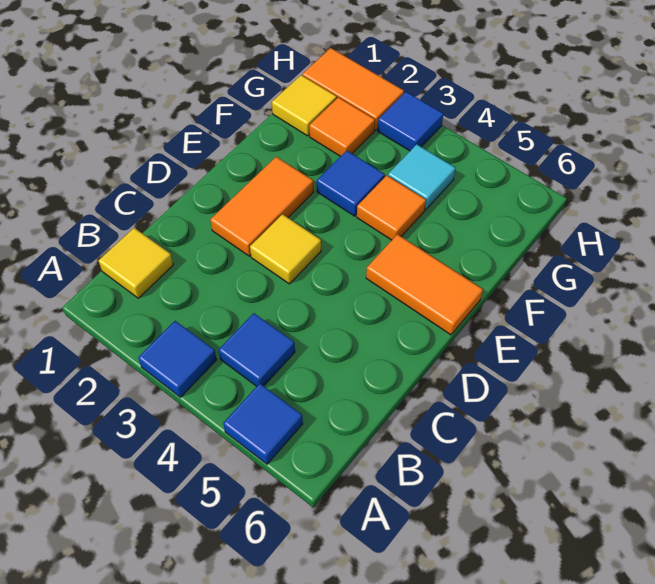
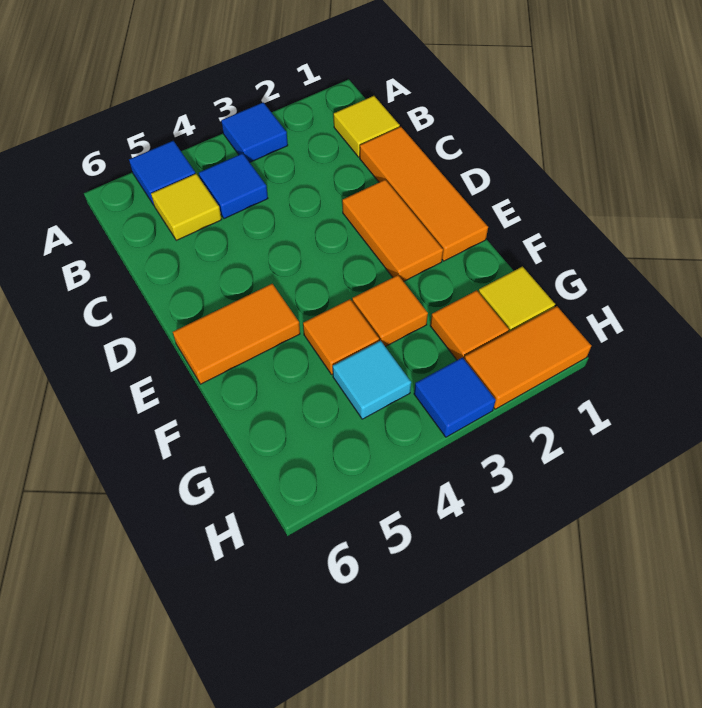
none -> orange 1x3 tile [360,127,488,261]
yellow 1x1 tile [250,214,321,284] -> yellow 1x1 tile moved to [151,174,222,240]
blue 1x1 tile [317,151,385,216] -> orange 1x1 tile [352,275,428,347]

